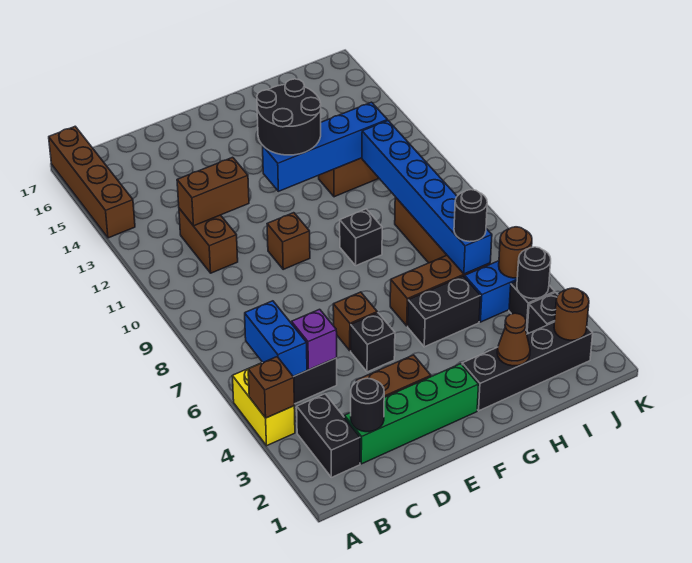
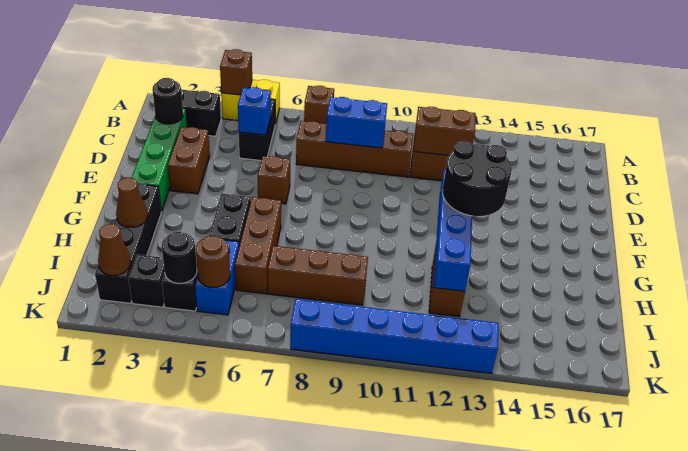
brown 1x4 brick [49,126,135,238] -> brown 1x4 brick moved to [296,121,413,177]
blue 1x2 brick [245,301,307,377] -> blue 1x2 brick moved to [326,97,387,148]
purple 1x1 brick [292,309,337,370] -> blue 1x1 brick [238,87,271,135]
brown 1x2 brick [177,157,249,226] -> brown 1x2 brick turned to [413,107,476,155]
black 1x1 brick [351,313,395,372] -> none
brown 1x1 brick [267,213,310,269] -> brown 1x1 brick moved to [304,86,334,124]
black 1x1 brick [340,209,382,266] -> none
blue 1x6 brick [362,121,492,274] -> blue 1x6 brick moved to [290,299,498,374]
black 1x1 round brick [454,190,487,242] -> none
brown 1x1 round brick [554,288,589,340] -> brown 1x1 cone [98,224,131,276]

